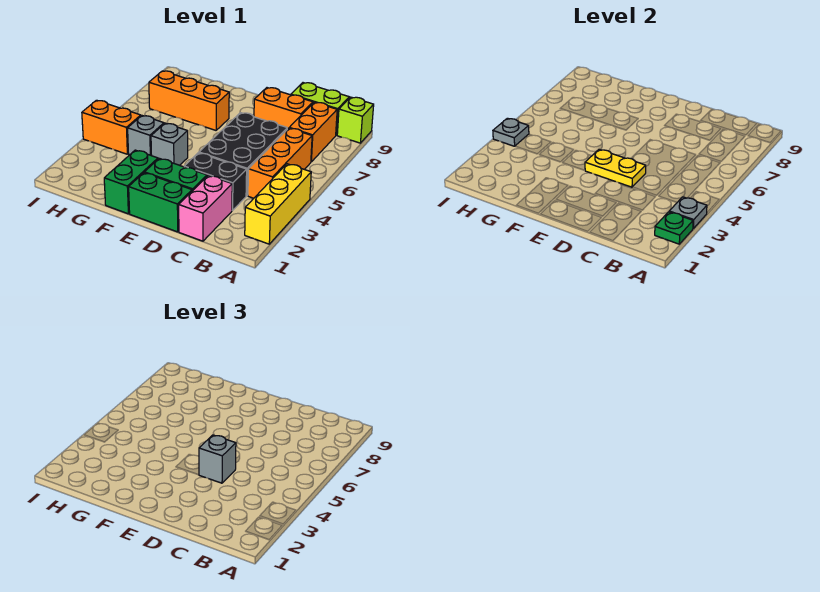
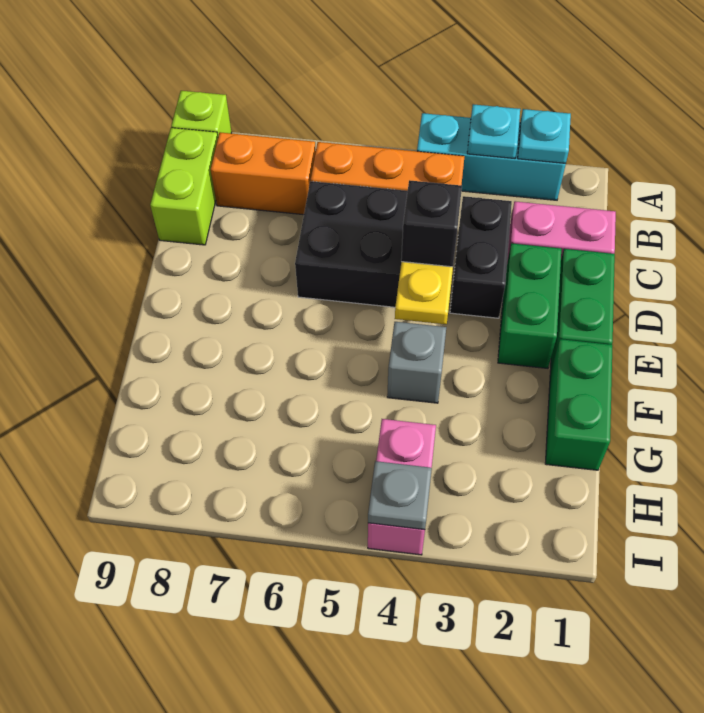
yellow 1x3 brick [245,164,311,244] -> cyan 1x3 brick [417,113,566,200]
green 1x1 plate [655,212,693,244] -> cyan 1x1 plate [518,109,571,164]
grey 1x1 plate [669,197,707,228] -> cyan 1x1 plate [467,104,520,158]
orange 1x2 brick [254,88,313,129] -> none
grey 1x1 brick [199,435,236,483] -> black 1x1 brick [401,180,462,267]
green 1x2 brick [104,150,158,214] -> green 1x2 brick turned to [545,339,613,470]
orange 1x3 brick [149,71,229,130] -> none
grey 1x1 brick [128,116,164,156] -> none
orange 1x2 brick [82,100,141,154] -> pink 1x2 brick [368,419,436,555]

